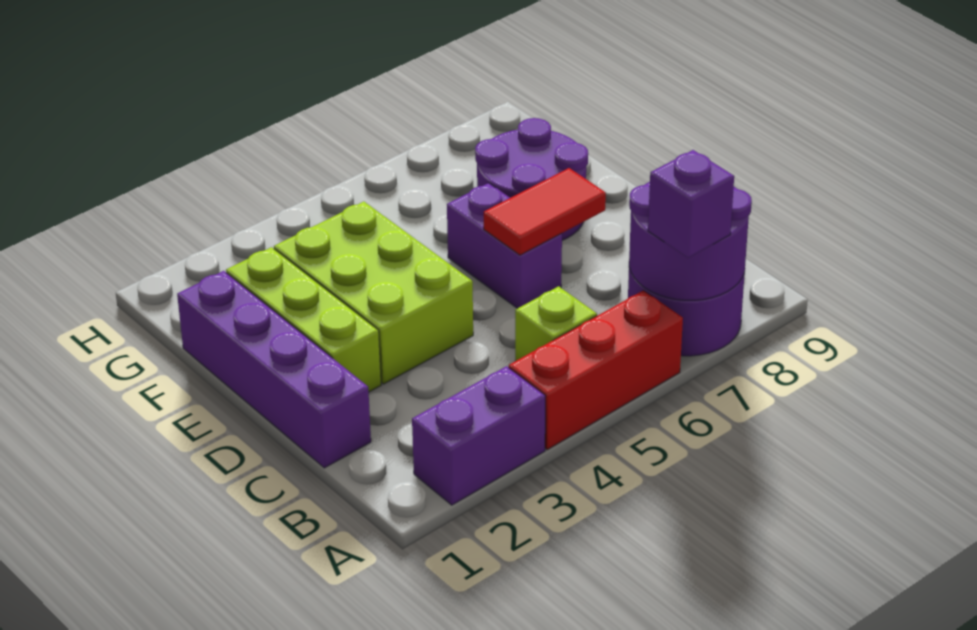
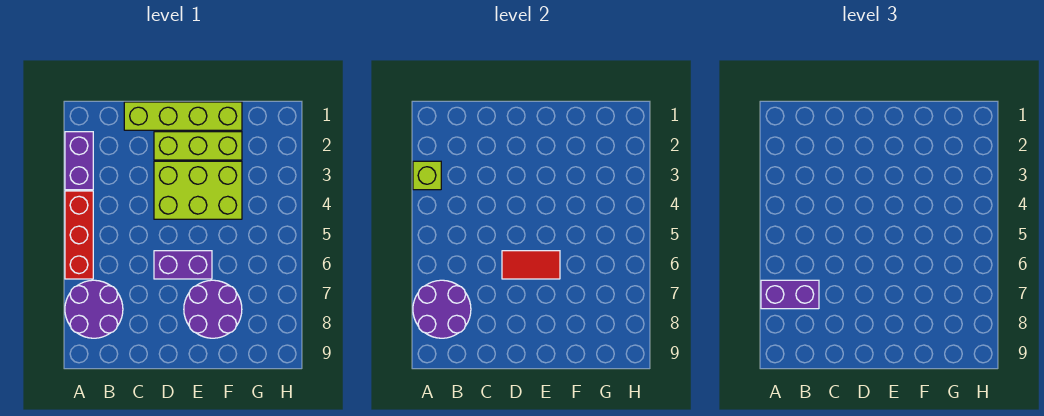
purple 1x1 brick [648,150,734,258] -> purple 1x2 brick [761,280,819,309]
lime 1x1 brick [515,286,597,361] -> lime 1x1 brick moved to [413,161,441,190]
purple 1x4 brick [177,271,371,468] -> lime 1x4 brick [124,102,242,130]
red 1x2 tile [484,168,606,255] -> red 1x2 tile turned to [502,251,560,279]

